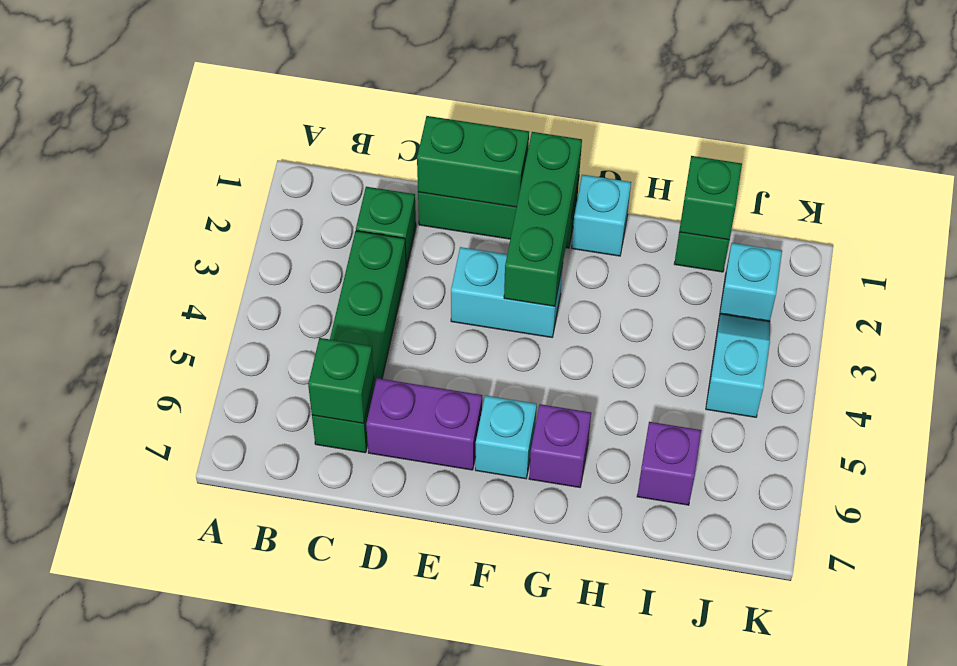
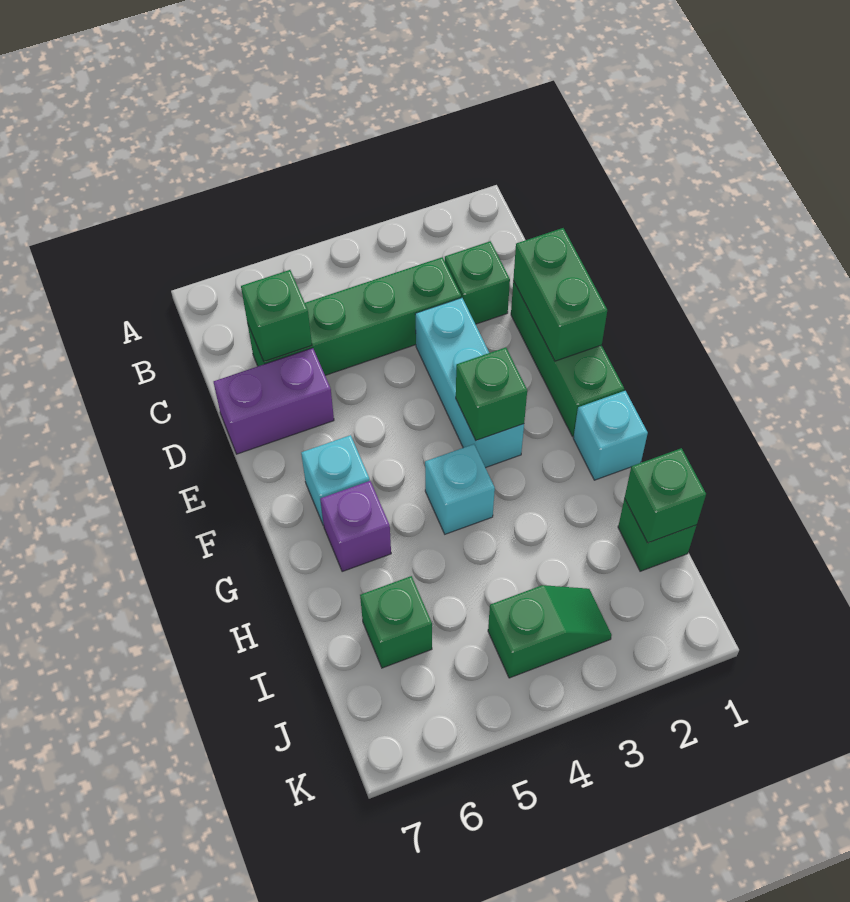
purple 1x2 brick [366,378,482,470] -> purple 1x2 brick turned to [214,348,334,454]
cyan 1x2 brick [451,247,563,337] -> cyan 1x3 brick [415,298,524,468]
green 1x3 brick [504,132,582,306] -> green 1x1 brick [456,347,527,440]
purple 1x1 brick [637,422,701,505] -> green 1x1 brick [360,576,432,668]
cyan 1x1 brick [720,243,782,321] -> cyan 1x1 brick moved to [425,444,495,534]
cyan 1x2 slope [706,314,770,417] -> green 1x2 slope [488,585,612,678]

